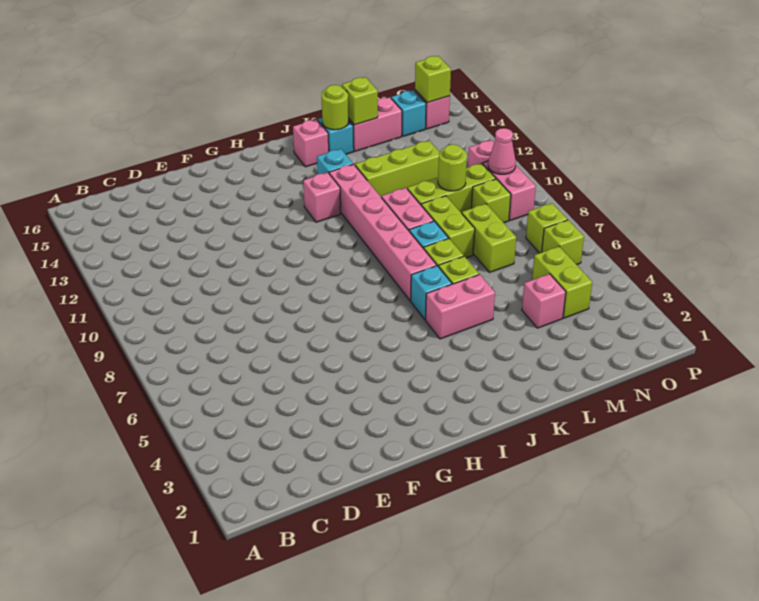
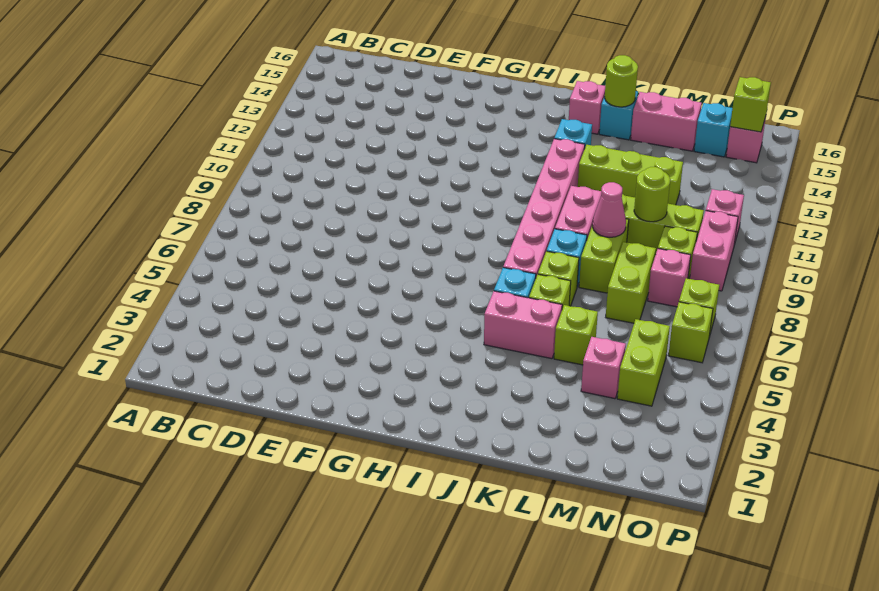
pink 1x1 brick [303,172,341,222] -> pink 1x1 brick moved to [648,249,691,307]
lime 1x1 brick [342,77,378,125] -> lime 1x1 brick moved to [554,305,598,365]
pink 1x1 cone [488,128,516,174] -> pink 1x1 cone moved to [593,182,626,237]

